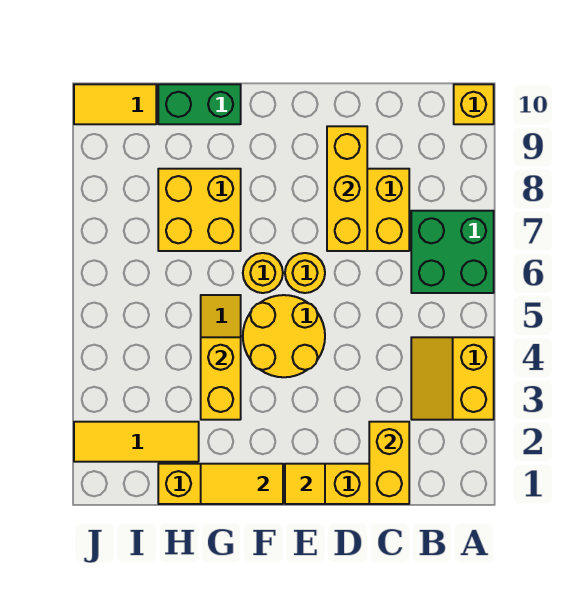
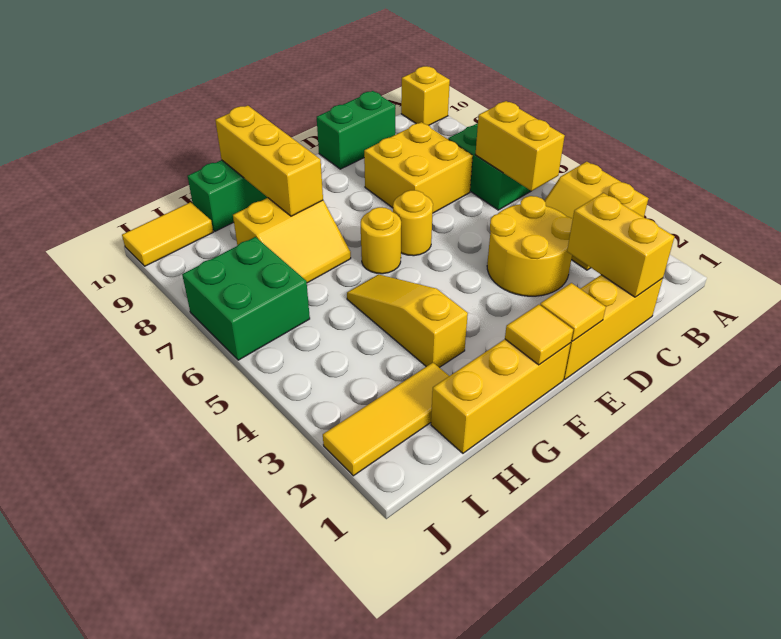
none -> green 1x2 brick [317,91,395,169]
yellow 1x3 brick [327,126,367,251] -> yellow 1x3 brick moved to [215,105,323,216]
yellow 2x2 round brick [243,295,325,377] -> yellow 2x2 round brick moved to [487,196,573,296]
yellow 1x2 tile [201,464,283,504] -> yellow 1x1 tile [505,304,573,365]
yellow 1x2 brick [201,337,241,420] -> yellow 1x2 brick moved to [475,101,565,191]
yellow 2x2 brick [158,169,241,251] -> yellow 2x2 slope [233,198,351,283]
none -> green 2x2 brick [182,237,310,360]

